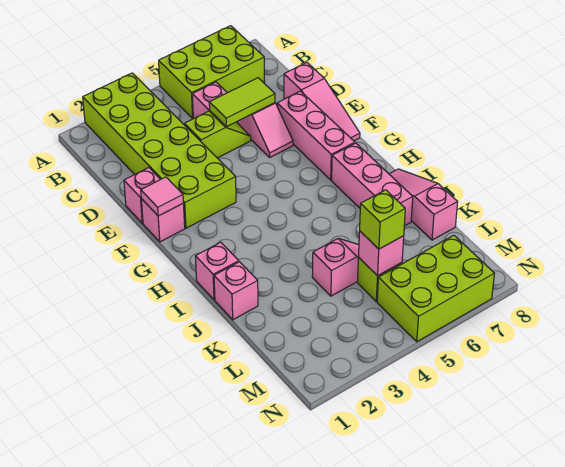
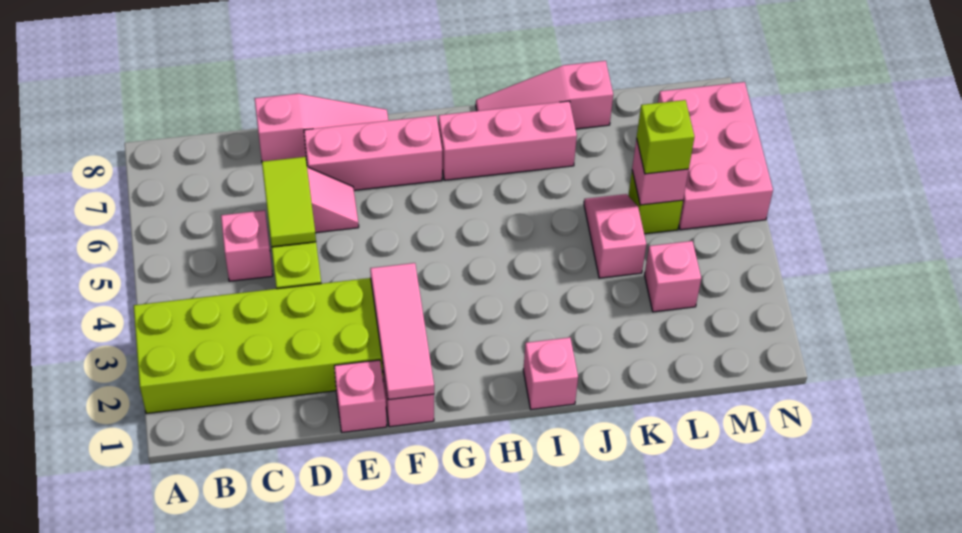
lime 2x3 brick [159,26,265,118] -> none
pink 1x1 tile [141,177,183,216] -> pink 1x3 tile [370,263,434,400]
pink 1x1 brick [214,262,258,320] -> pink 1x1 brick moved to [645,241,701,312]
lime 2x3 brick [377,235,494,342] -> pink 2x3 brick [658,82,773,230]

